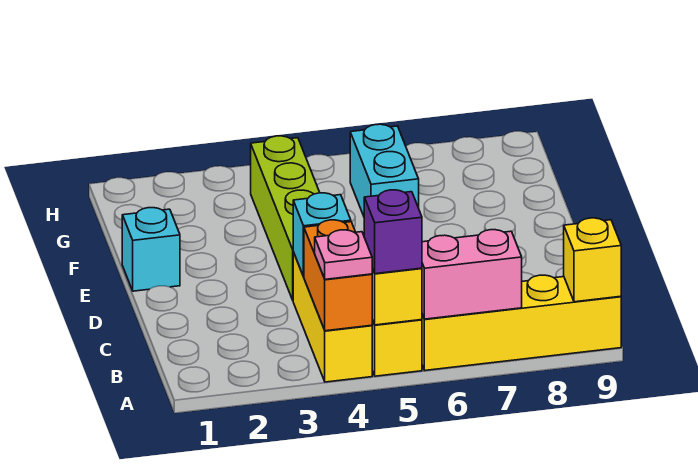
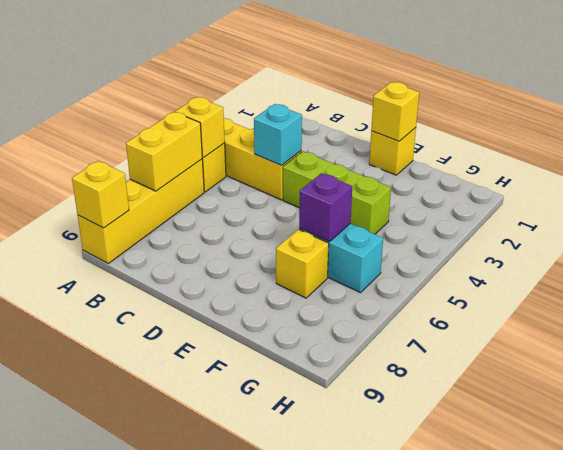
orange 1x2 brick [304,220,372,331] -> none
pink 1x1 plate [315,230,372,279] -> none
purple 1x1 brick [364,190,422,274] -> purple 1x1 brick moved to [299,173,352,242]
pink 1x2 brick [422,230,522,319] -> yellow 1x2 brick [126,112,203,191]
lime 1x4 brick [251,136,320,300] -> lime 1x3 brick [283,151,391,234]
cyan 1x1 brick [122,208,180,291] -> yellow 1x1 brick [369,128,416,175]
none -> yellow 1x1 brick [371,82,419,141]
none -> yellow 1x1 brick [276,229,329,298]

